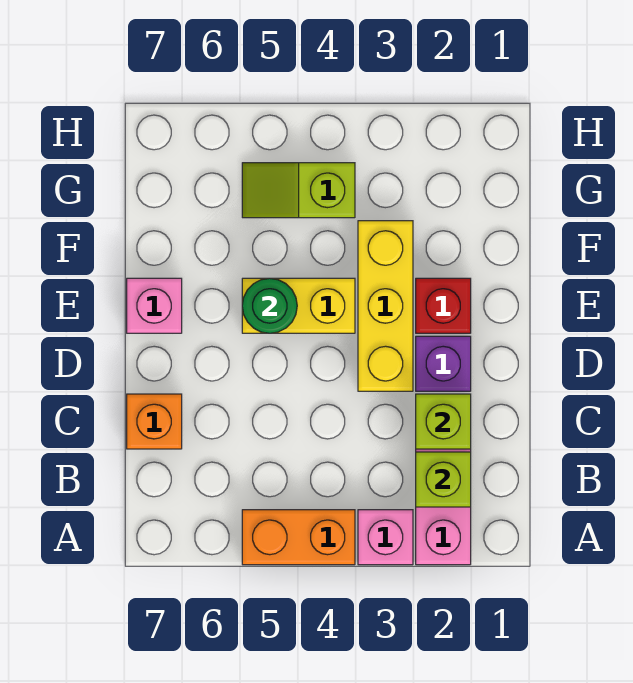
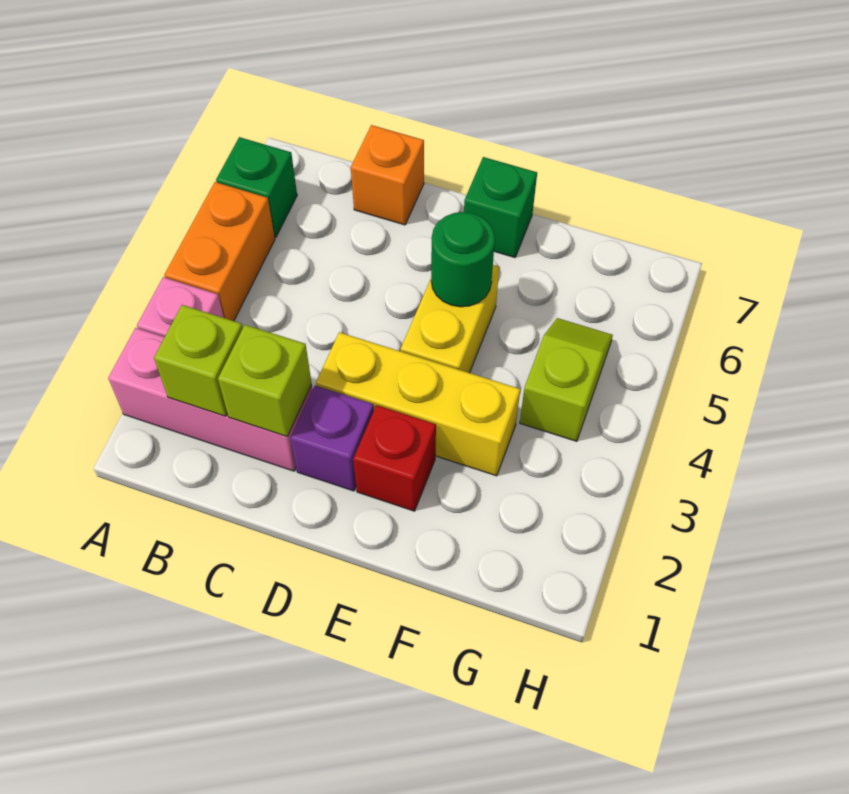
none -> green 1x1 brick [216,137,297,237]
pink 1x1 brick [127,278,182,333] -> green 1x1 brick [464,157,537,258]

